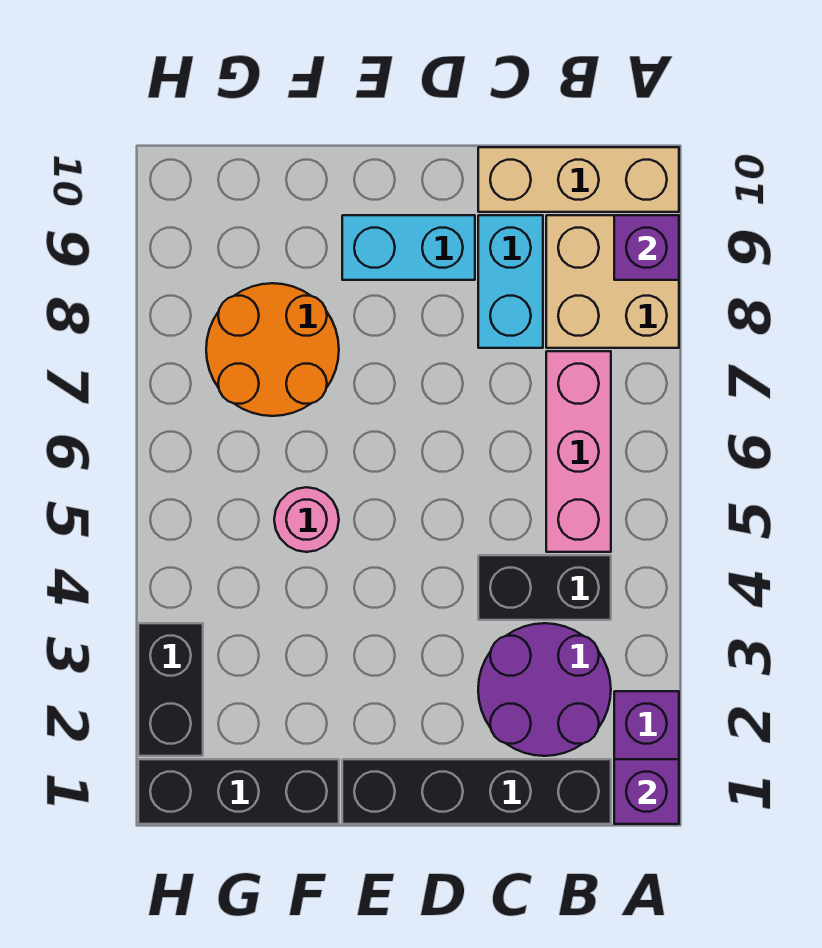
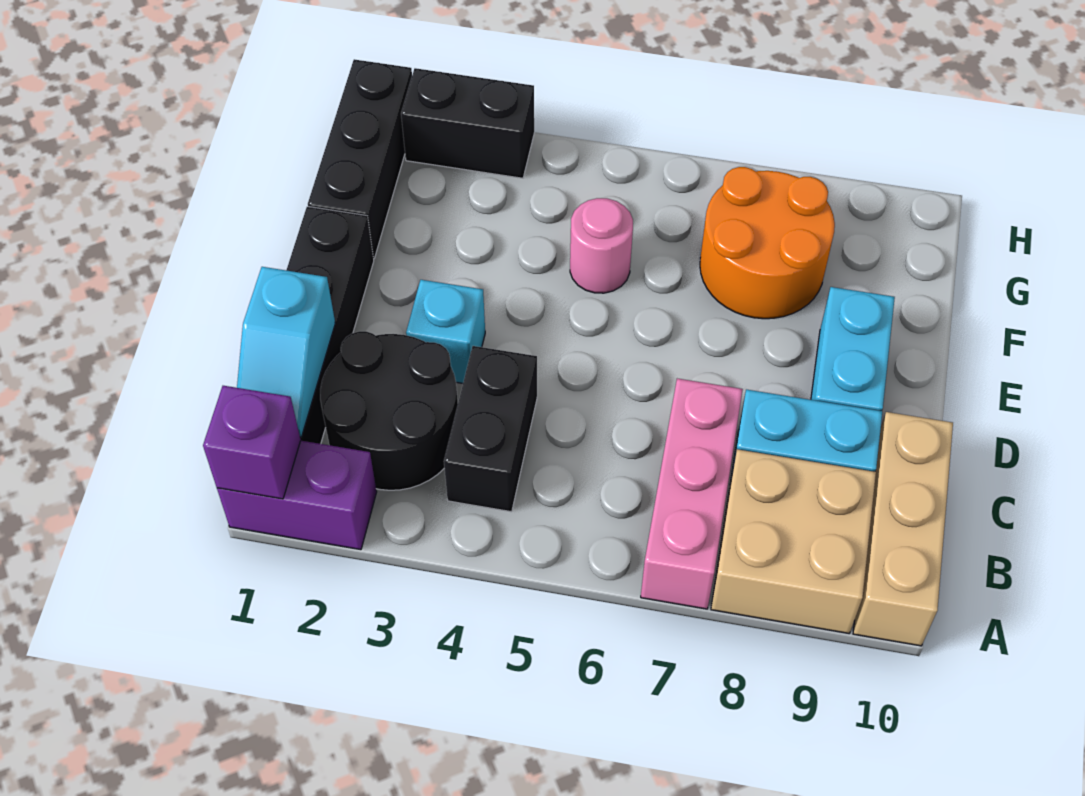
purple 1x1 brick [614,215,679,280] -> none
none -> cyan 1x2 slope [237,267,335,437]
purple 2x2 round brick [478,623,611,756] -> black 2x2 round brick [320,331,458,490]
pink 1x3 brick [546,351,611,552] -> pink 1x3 brick turned to [641,379,743,609]
none -> cyan 1x1 brick [406,280,485,383]

